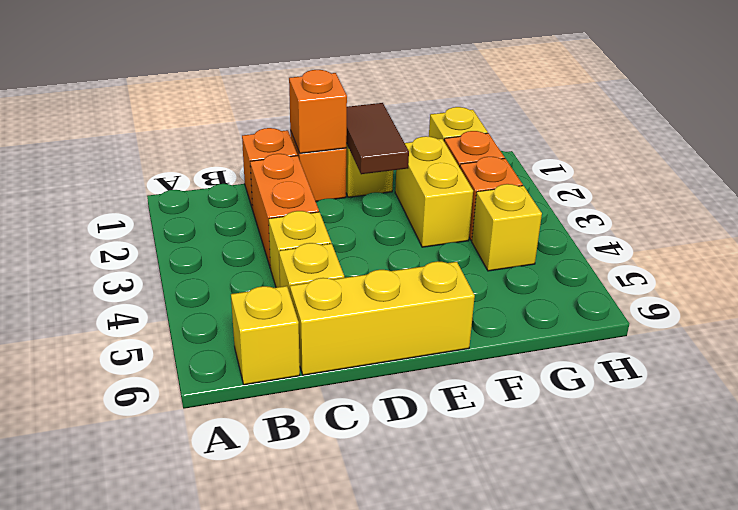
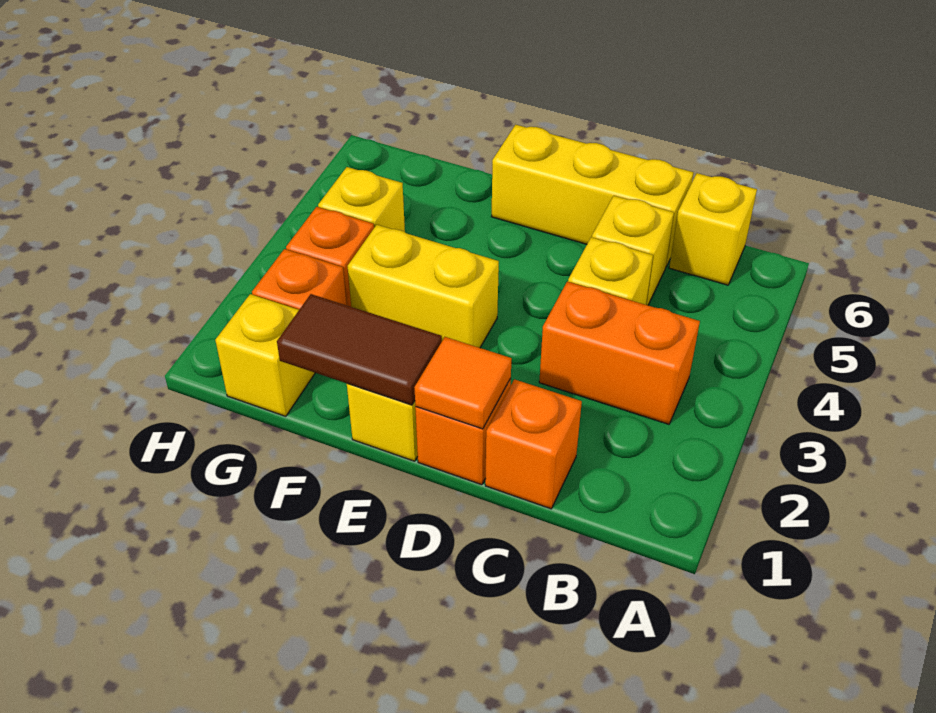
orange 1x2 brick [250,154,319,268] -> orange 1x2 brick turned to [539,281,700,424]
orange 1x1 brick [289,70,347,153] -> orange 1x1 tile [414,337,512,429]
brown 1x2 tile [346,103,409,174] -> brown 1x2 tile turned to [277,294,442,405]
yellow 1x2 brick [395,136,473,247] -> yellow 1x2 brick turned to [348,225,499,348]

